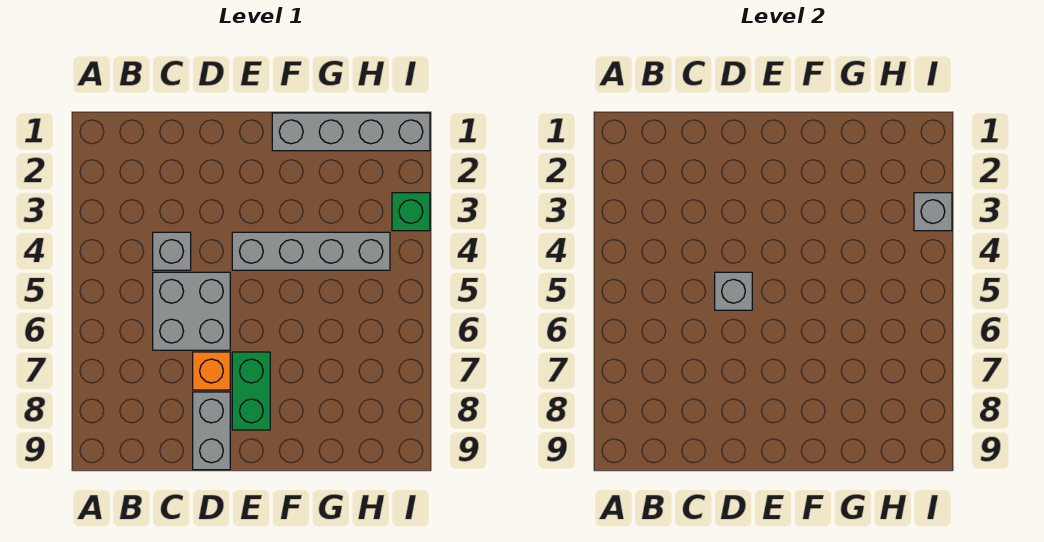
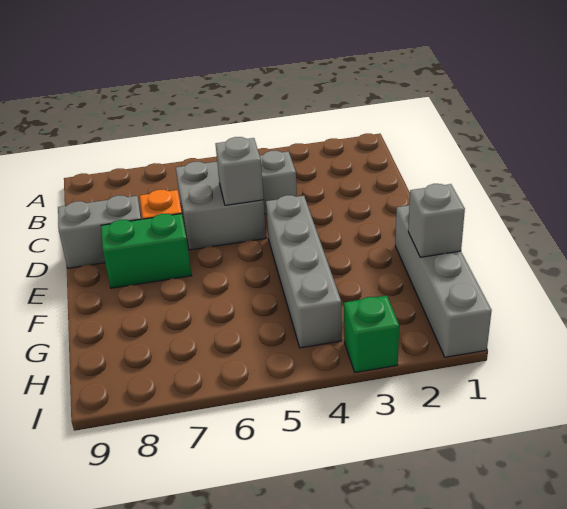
grey 1x1 brick [914,193,952,231] -> grey 1x1 brick moved to [408,184,465,257]

